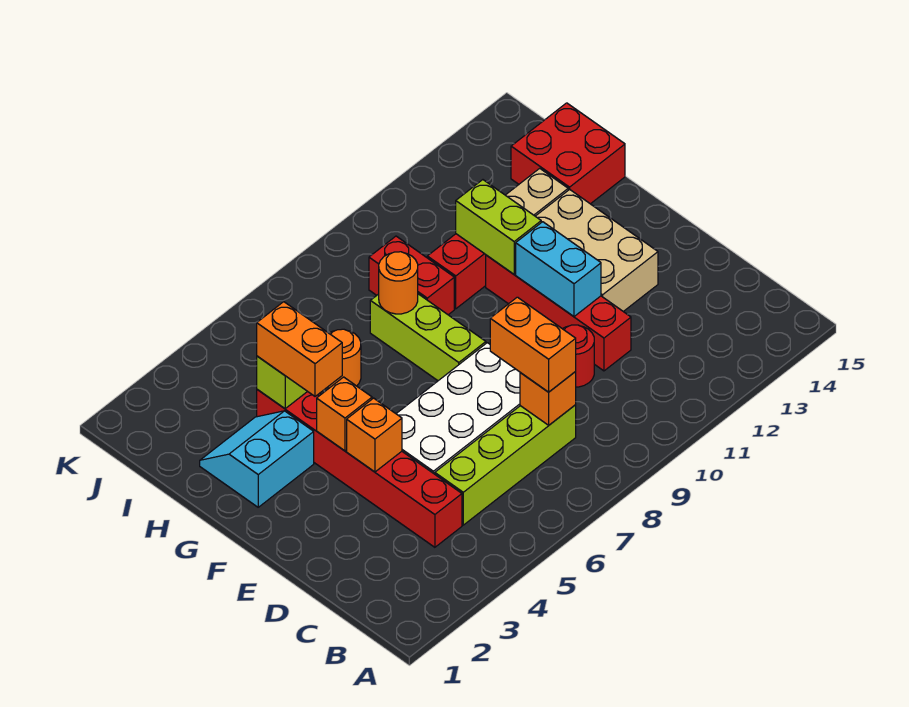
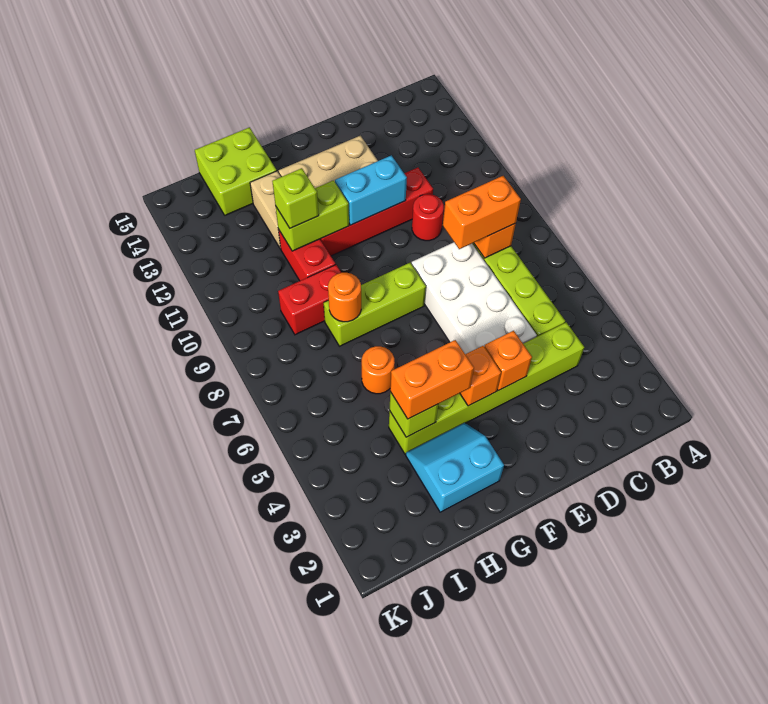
red 1x6 brick [257,390,462,547] -> lime 1x6 brick [389,322,584,454]
cyan 2x2 slope [200,411,314,507] -> cyan 2x2 slope turned to [406,423,504,512]
none -> lime 1x1 brick [272,168,319,228]
red 2x2 brick [511,103,625,204] -> lime 2x2 brick [195,127,277,215]

